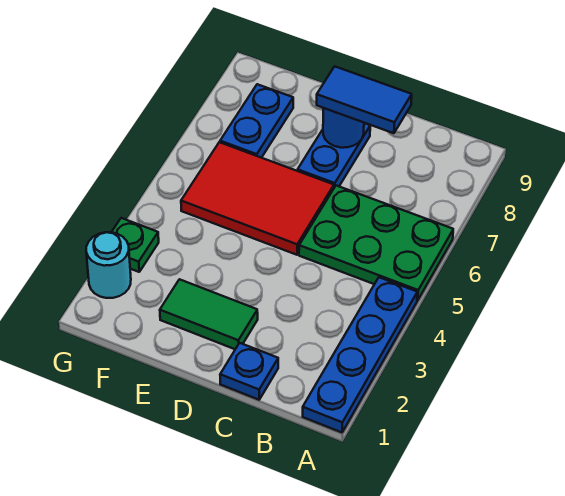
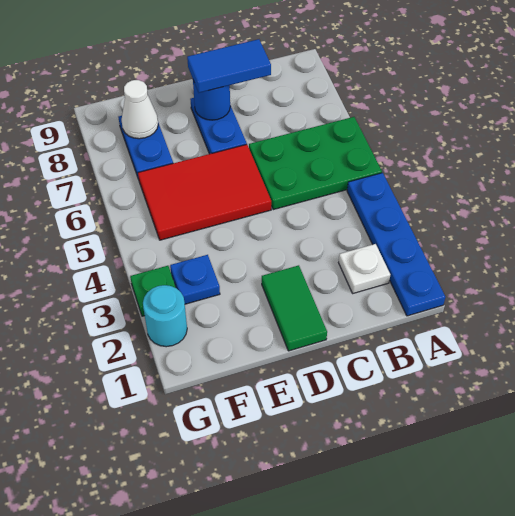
none -> white 1x1 plate [339,244,390,293]
blue 1x1 plate [220,343,278,400] -> blue 1x1 plate moved to [170,255,220,304]
green 1x2 tile [160,279,258,349] -> green 1x2 tile turned to [262,265,327,351]
none -> white 1x1 cone [122,80,158,139]

